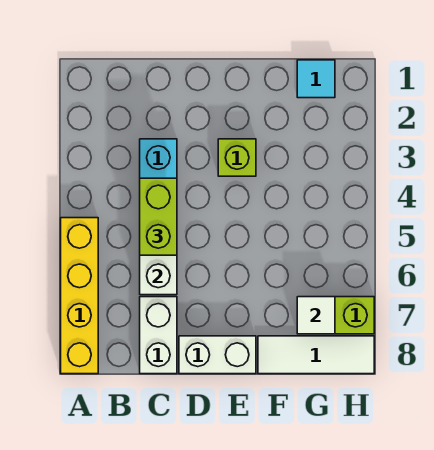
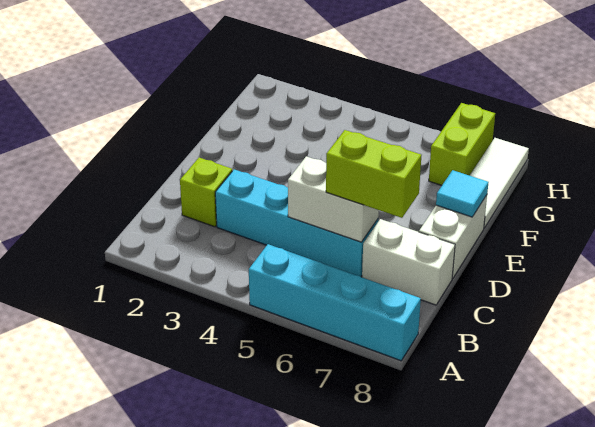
yellow 1x4 brick [61,218,98,374] -> cyan 1x4 brick [249,244,421,361]
lime 1x2 brick [140,178,177,255] -> lime 1x2 brick moved to [326,130,421,218]
lime 1x1 brick [218,139,256,176] -> lime 1x1 brick moved to [180,158,232,227]
cyan 1x1 tile [297,60,335,98] -> cyan 1x1 tile moved to [436,170,489,217]
white 1x1 tile [297,297,335,334] -> none

